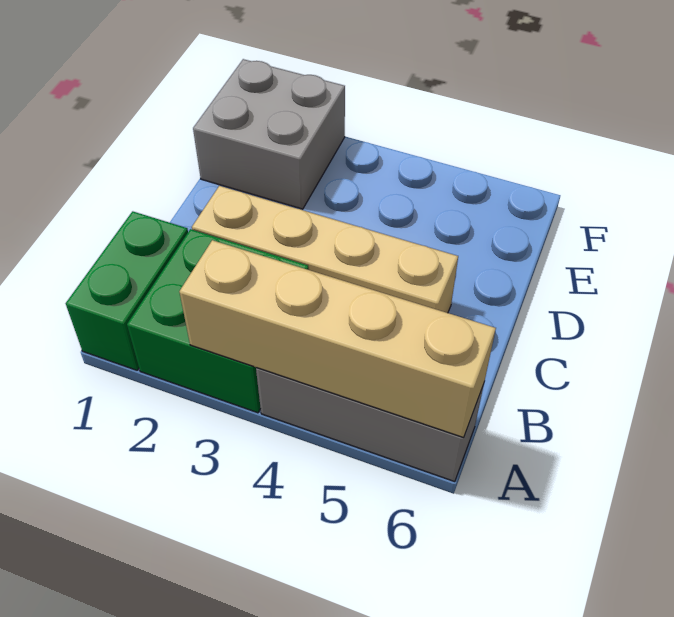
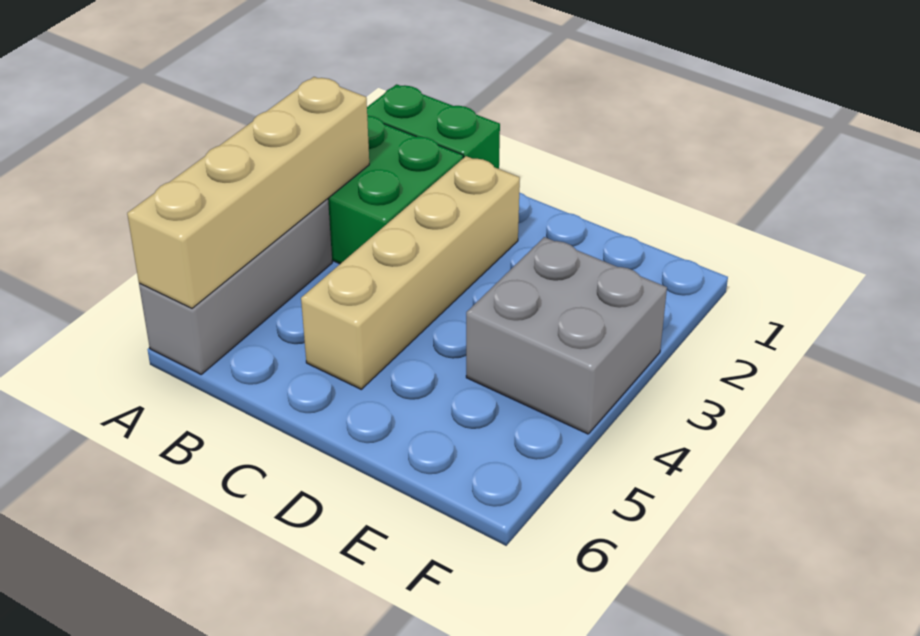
grey 2x2 brick [193,59,345,209] -> grey 2x2 brick moved to [466,237,667,434]

